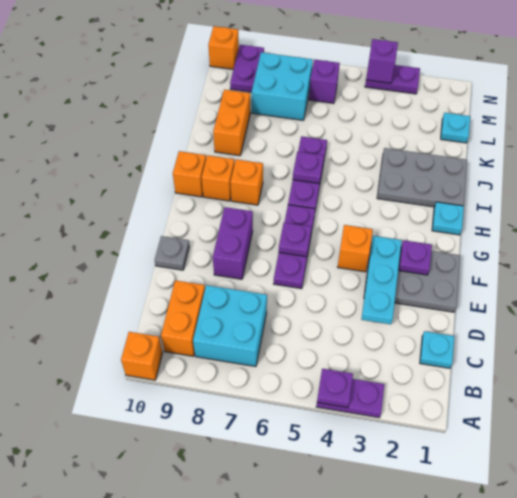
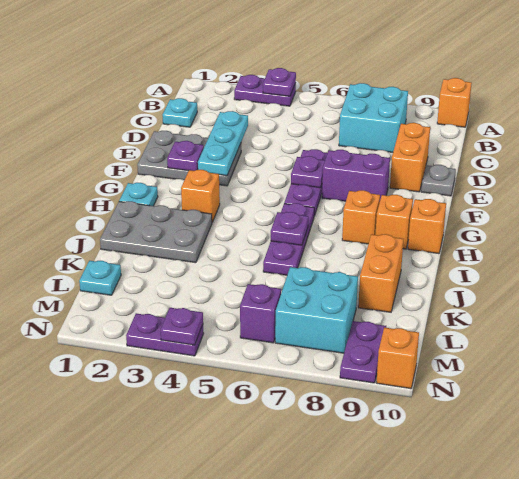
orange 1x2 brick [161,280,205,356] -> orange 1x2 brick moved to [390,123,430,192]
purple 1x2 brick [213,207,253,279] -> purple 1x2 brick turned to [322,150,390,201]
orange 1x1 brick [338,225,373,272] -> orange 1x1 brick moved to [181,170,220,222]
purple 1x1 brick [366,39,398,83] -> purple 1x1 plate [161,308,203,345]

